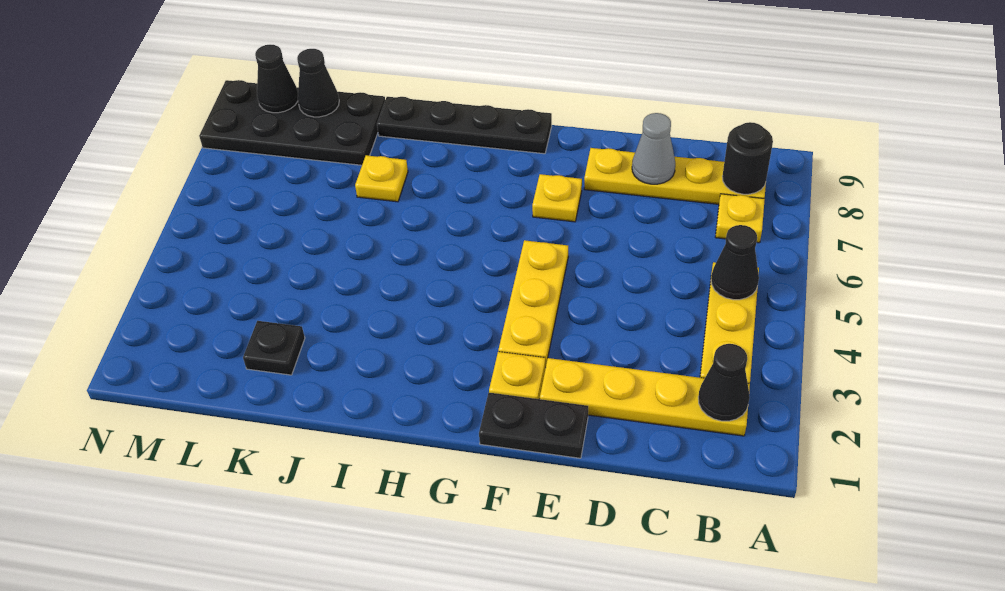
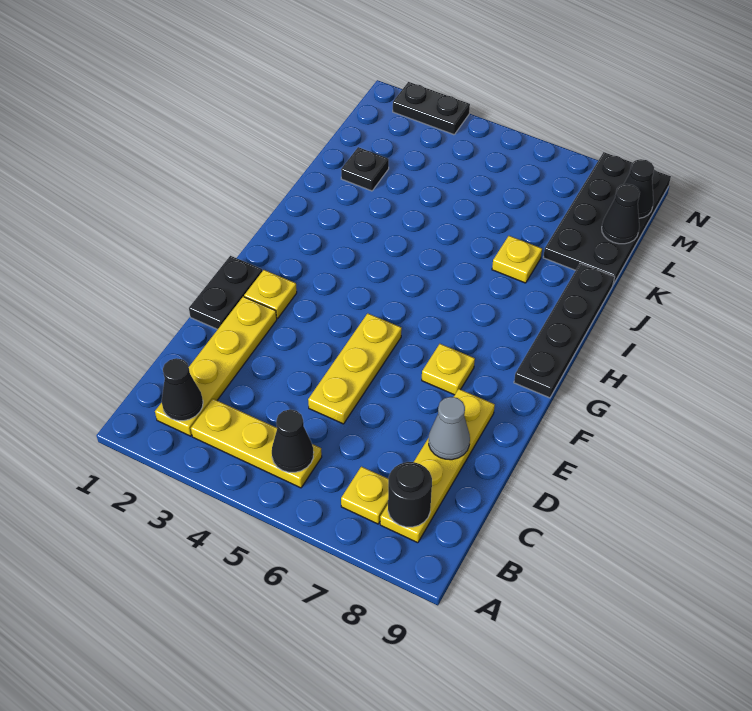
yellow 1x3 plate [498,240,568,367] -> yellow 1x3 plate turned to [308,313,402,424]
none -> black 1x2 plate [393,82,470,135]

